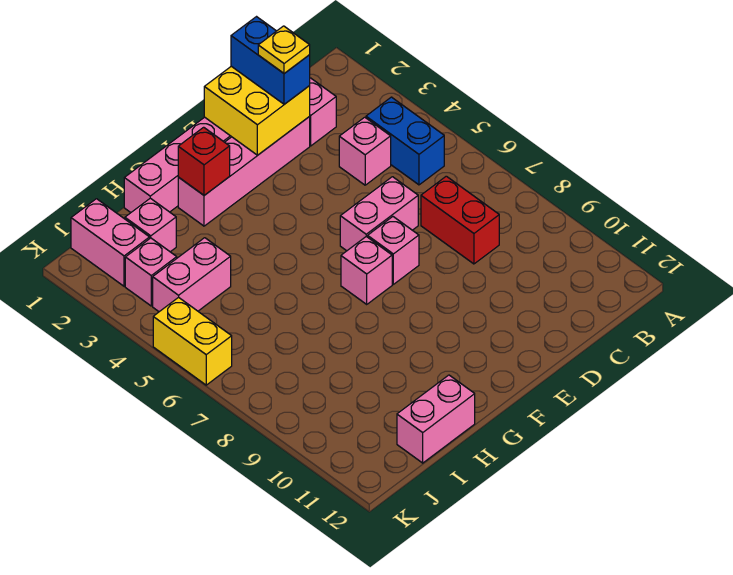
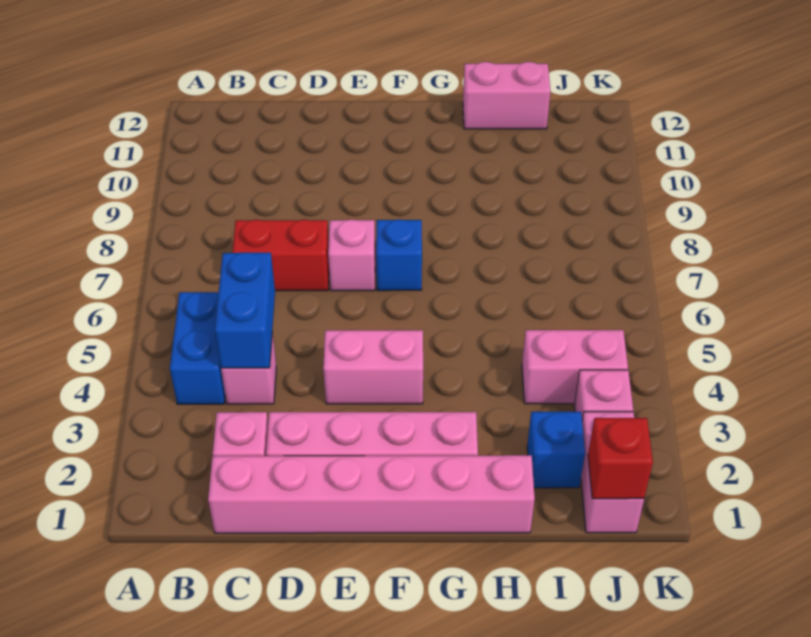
red 1x2 brick [421,176,499,264] -> red 1x2 brick turned to [232,220,329,291]
yellow 2x2 brick [204,66,310,155] -> none
blue 1x2 brick [231,17,310,104] -> blue 1x2 brick moved to [215,252,275,368]
yellow 1x1 plate [258,26,310,73] -> none
pink 1x2 brick [340,177,418,251] -> pink 1x2 brick moved to [323,330,423,404]
pink 1x1 brick [341,236,392,304] -> blue 1x1 brick [376,219,422,291]
red 1x1 brick [178,127,230,195] -> red 1x1 brick moved to [588,418,653,499]
pink 1x1 brick [125,198,176,252] -> blue 1x1 brick [527,412,585,488]
yellow 1x2 brick [153,297,232,385] -> none

